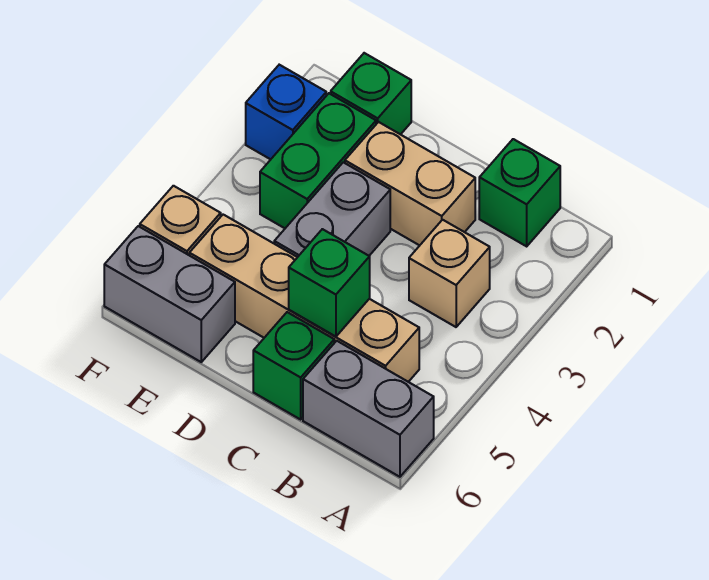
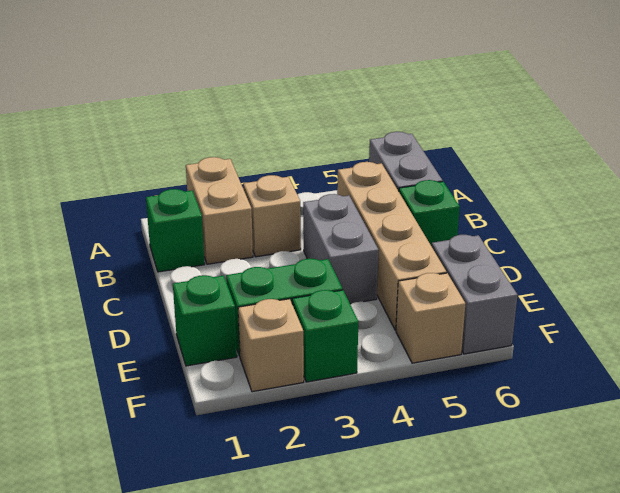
tan 1x2 brick [345,122,475,245] -> tan 1x2 brick moved to [186,157,253,264]
green 1x1 brick [289,229,370,337] -> green 1x1 brick moved to [292,290,358,382]
grey 1x2 brick [274,162,390,257] -> grey 1x2 brick turned to [303,194,378,304]
blue 1x1 brick [246,65,326,159] -> tan 1x1 brick [238,299,304,392]

